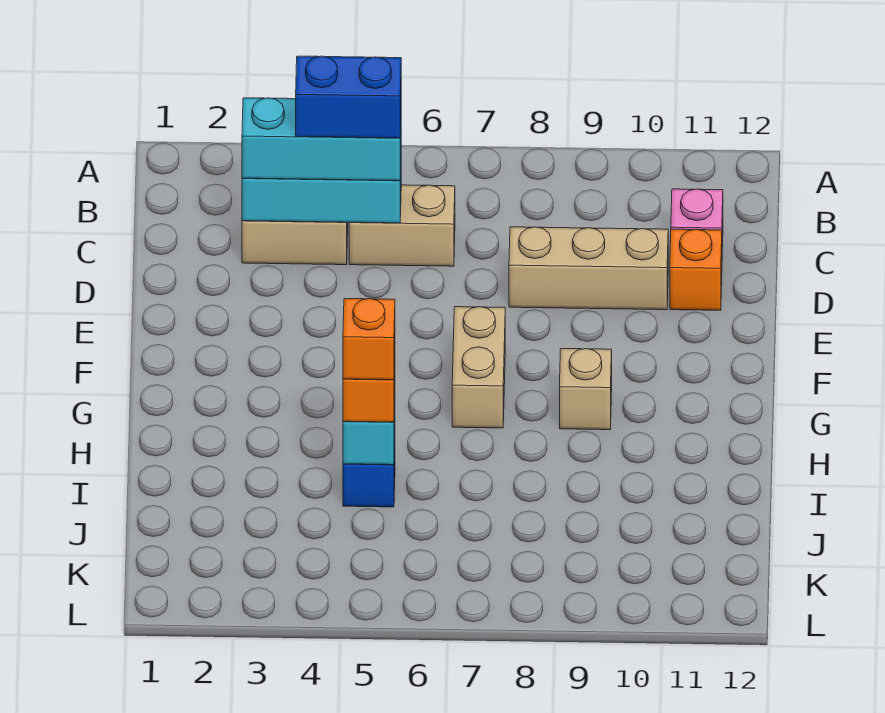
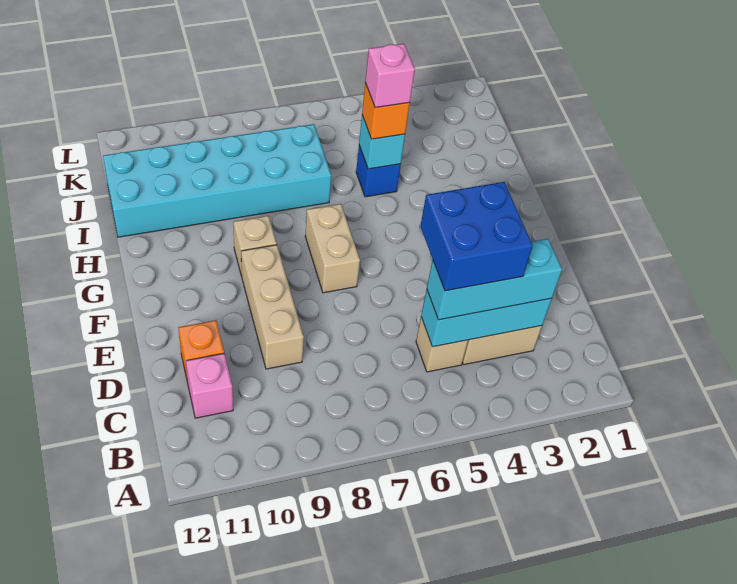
blue 1x2 brick [296,56,401,138] -> blue 2x2 brick [420,182,533,291]
tan 1x2 brick [349,185,455,266] -> tan 1x1 brick [416,317,468,372]
tan 1x3 brick [509,227,668,310] -> tan 1x3 brick turned to [241,245,304,369]
orange 1x1 brick [343,299,395,380] -> pink 1x1 brick [365,44,415,108]
none -> cyan 2x6 brick [103,124,331,237]

